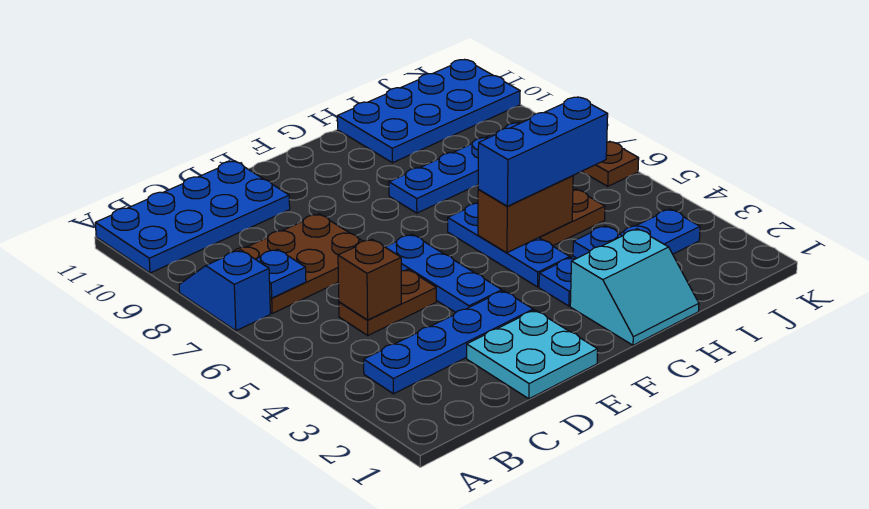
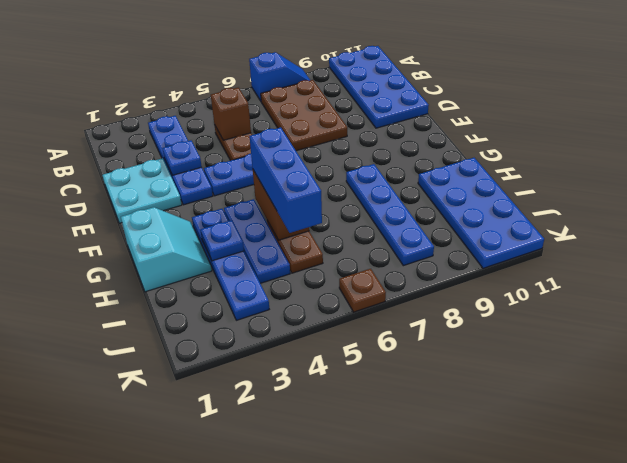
blue 1x1 plate [256,249,306,298] -> blue 1x1 plate moved to [162,140,202,175]
cyan 2x2 slope [570,229,699,345] -> cyan 2x2 slope turned to [121,207,212,292]
blue 1x3 plate [448,203,570,287] -> blue 1x3 plate turned to [224,199,290,283]

